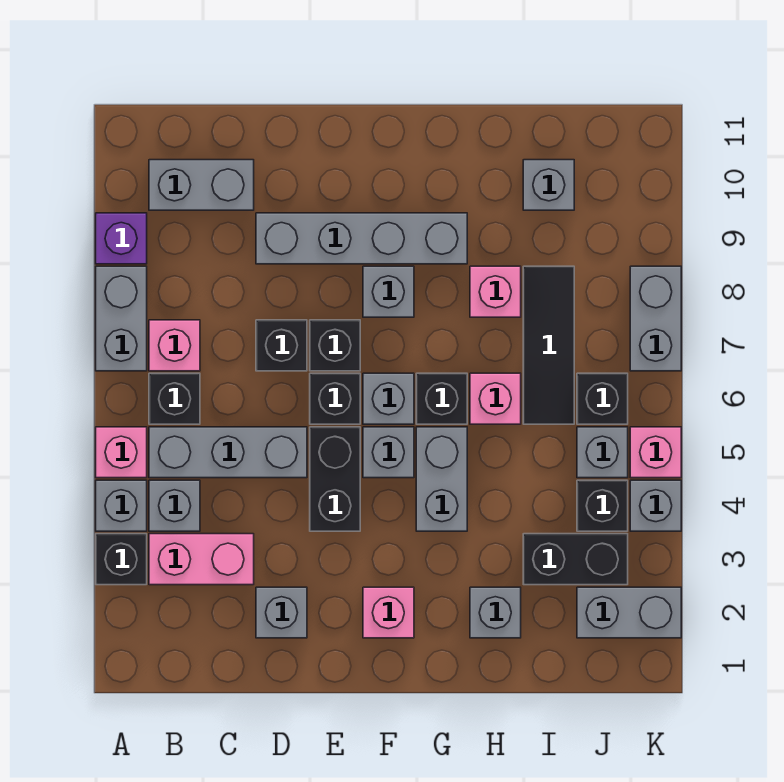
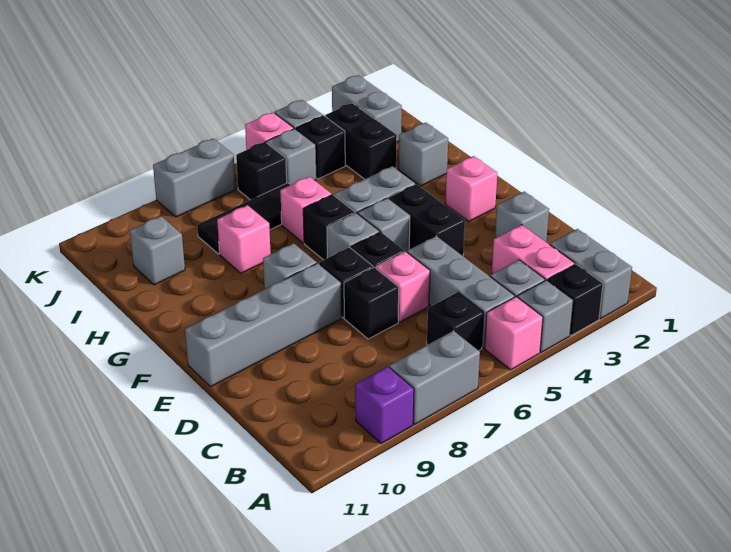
pink 1x1 brick [149,320,200,371] -> pink 1x1 brick moved to [376,252,430,322]
grey 1x2 brick [149,160,254,210] -> grey 1x2 brick moved to [550,229,632,319]
grey 1x4 brick [256,213,467,264] -> grey 1x4 brick turned to [185,263,342,387]
black 1x2 brick [310,427,360,531] -> black 1x2 brick turned to [388,184,465,256]

